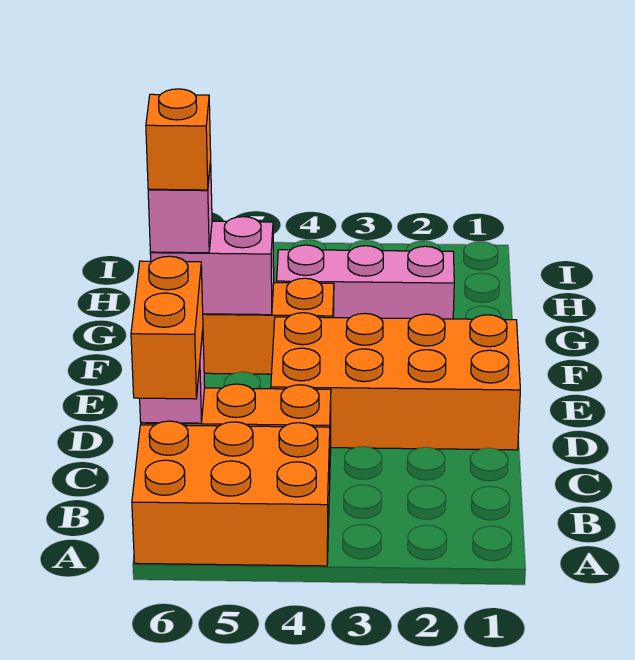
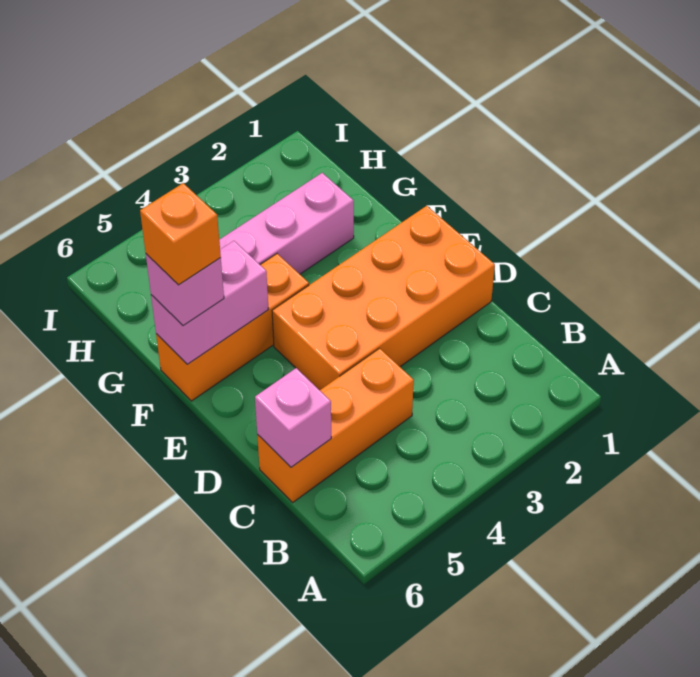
orange 2x3 brick [132,421,330,566] -> none
orange 1x2 brick [131,256,203,399] -> none

